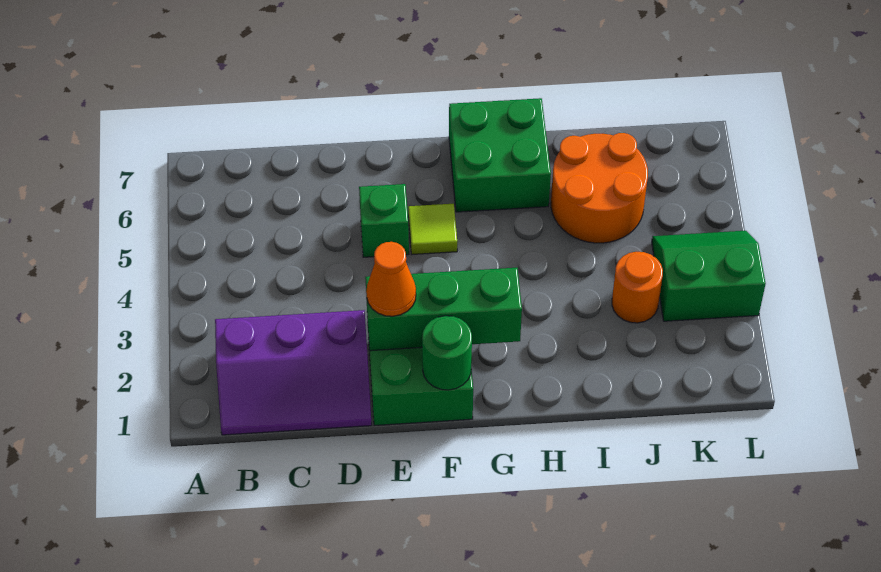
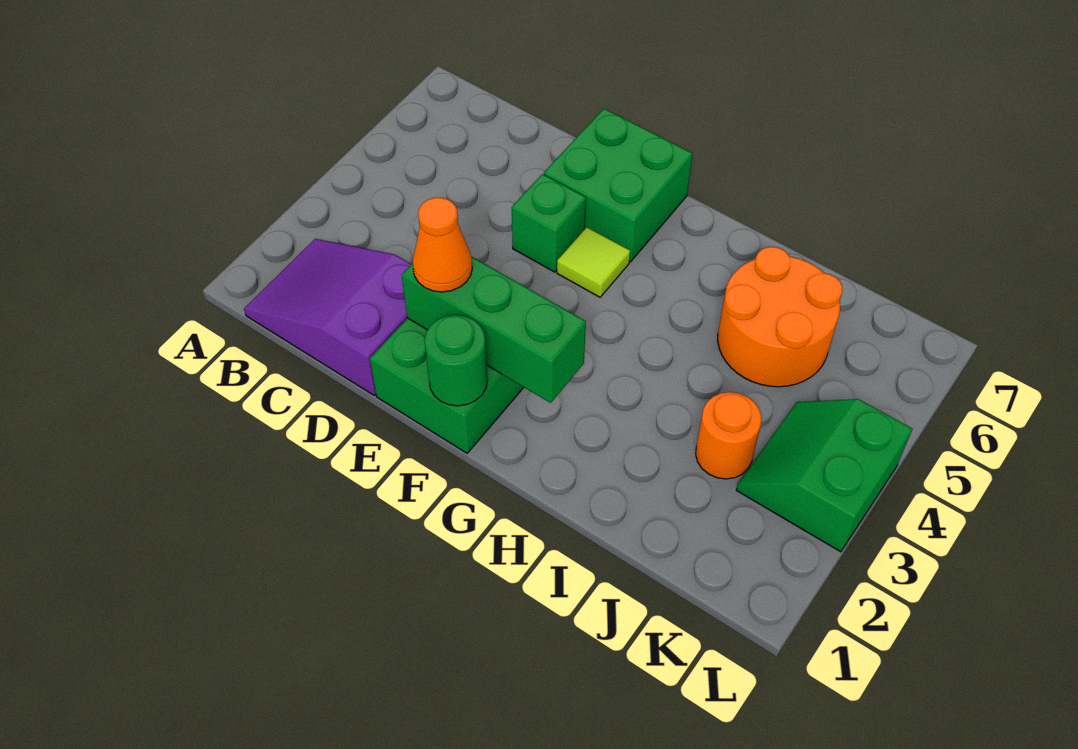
purple 2x3 slope [215,310,372,435] -> purple 2x3 slope turned to [244,239,411,395]
green 2x2 brick [449,98,551,212] -> green 2x2 brick moved to [544,109,692,262]
green 2x2 slope [652,231,766,321] -> green 2x2 slope turned to [736,399,912,552]

